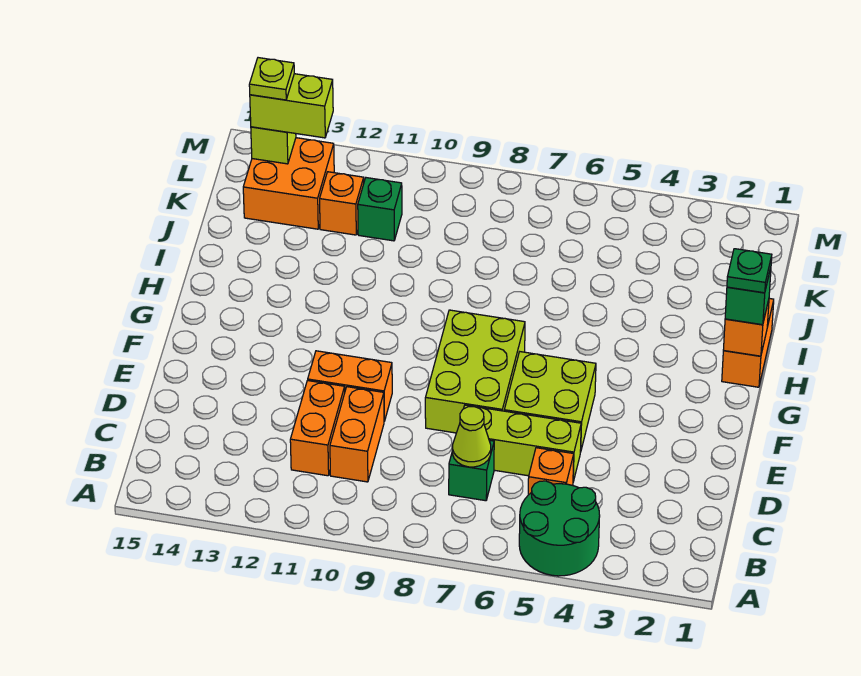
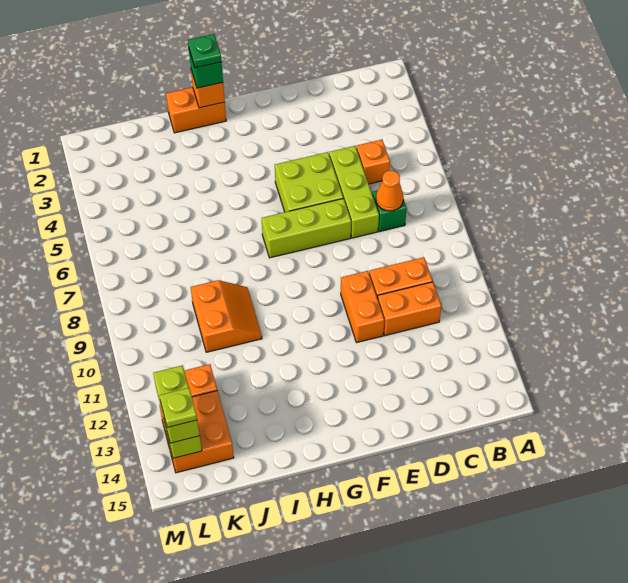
green 2x2 round brick [519,481,600,576] -> none
lime 1x1 cone [452,407,491,467] -> orange 1x1 cone [376,171,404,211]
lime 2x3 brick [425,310,525,433] -> lime 1x3 brick [262,199,351,258]
none -> orange 2x2 slope [191,280,262,352]
green 1x1 brick [358,178,402,241] -> none

